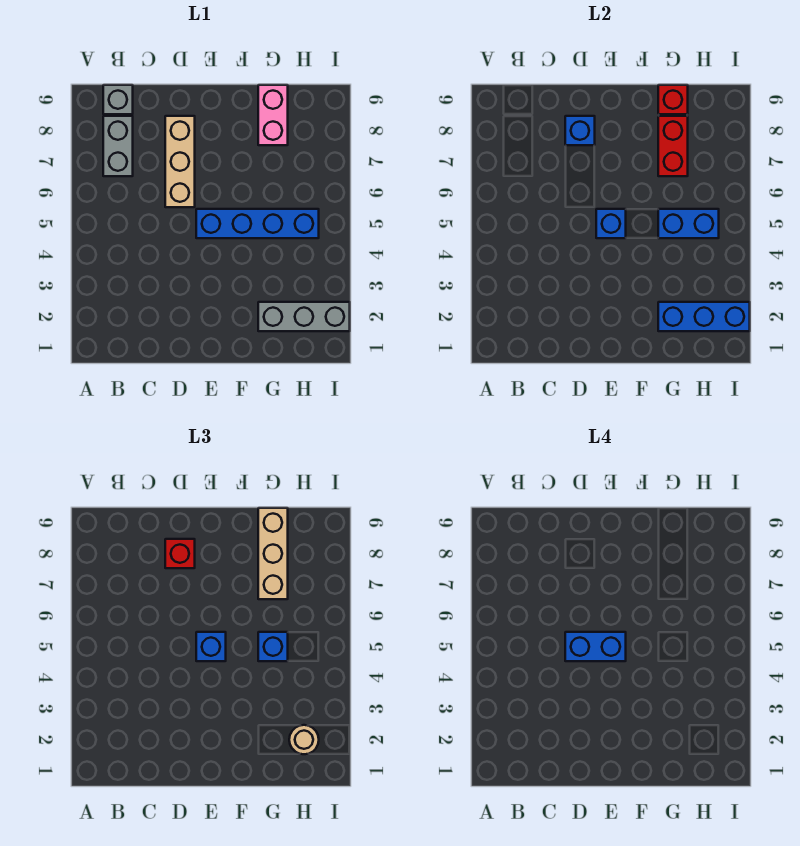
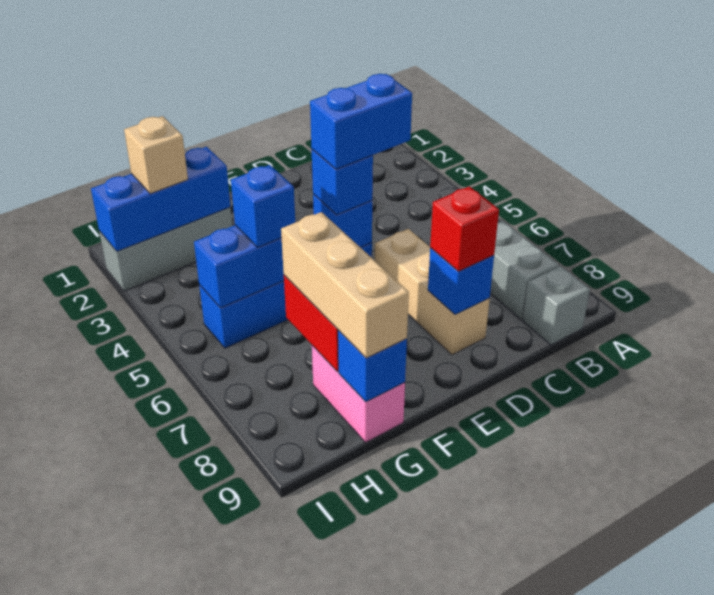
red 1x1 brick [658,85,688,114] -> blue 1x1 brick [338,330,407,402]
tan 1x1 round brick [289,725,319,754] -> tan 1x1 brick [124,116,188,194]

